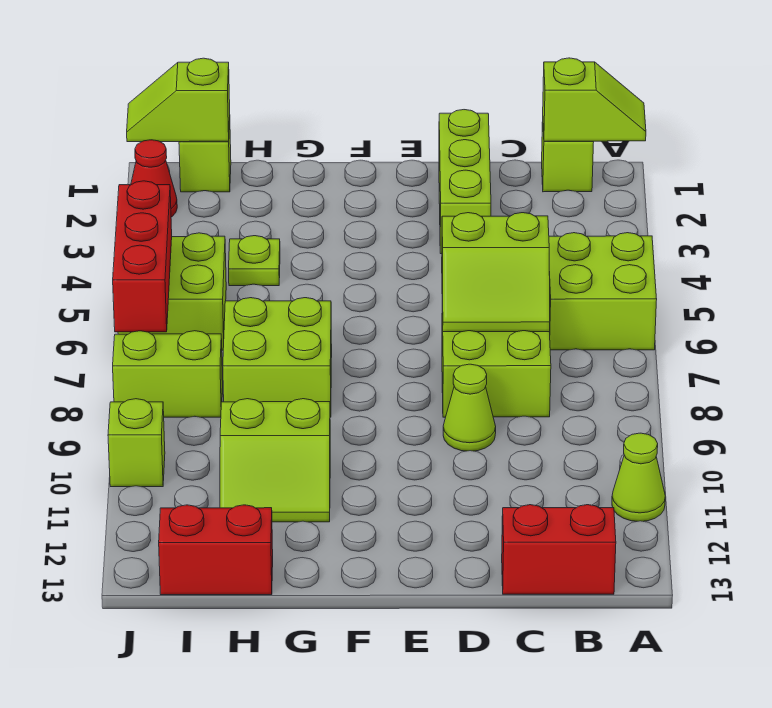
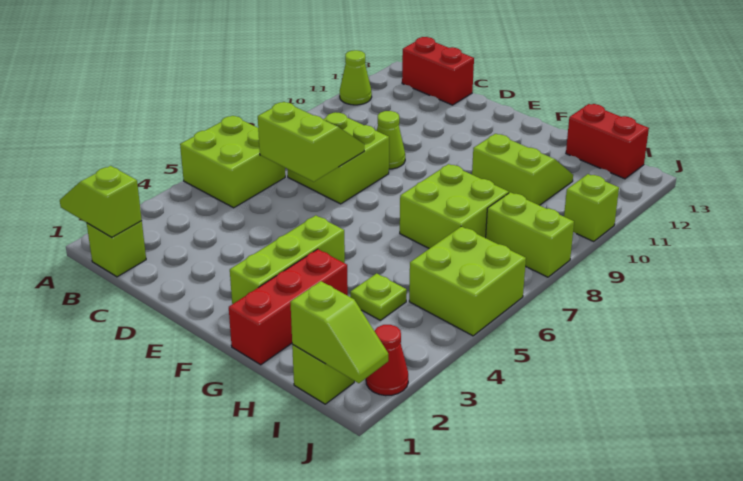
lime 1x3 brick [439,110,491,254] -> lime 1x3 brick moved to [230,215,345,304]
red 1x3 brick [113,181,172,332] -> red 1x3 brick moved to [229,249,348,365]

